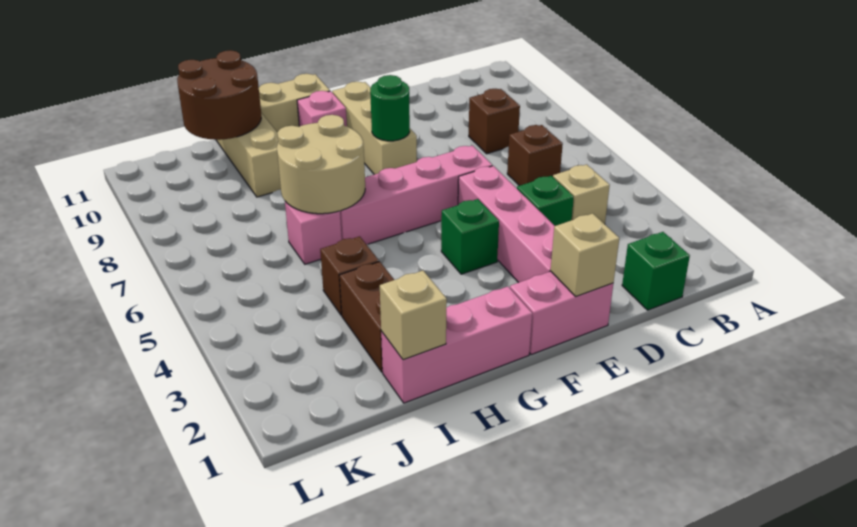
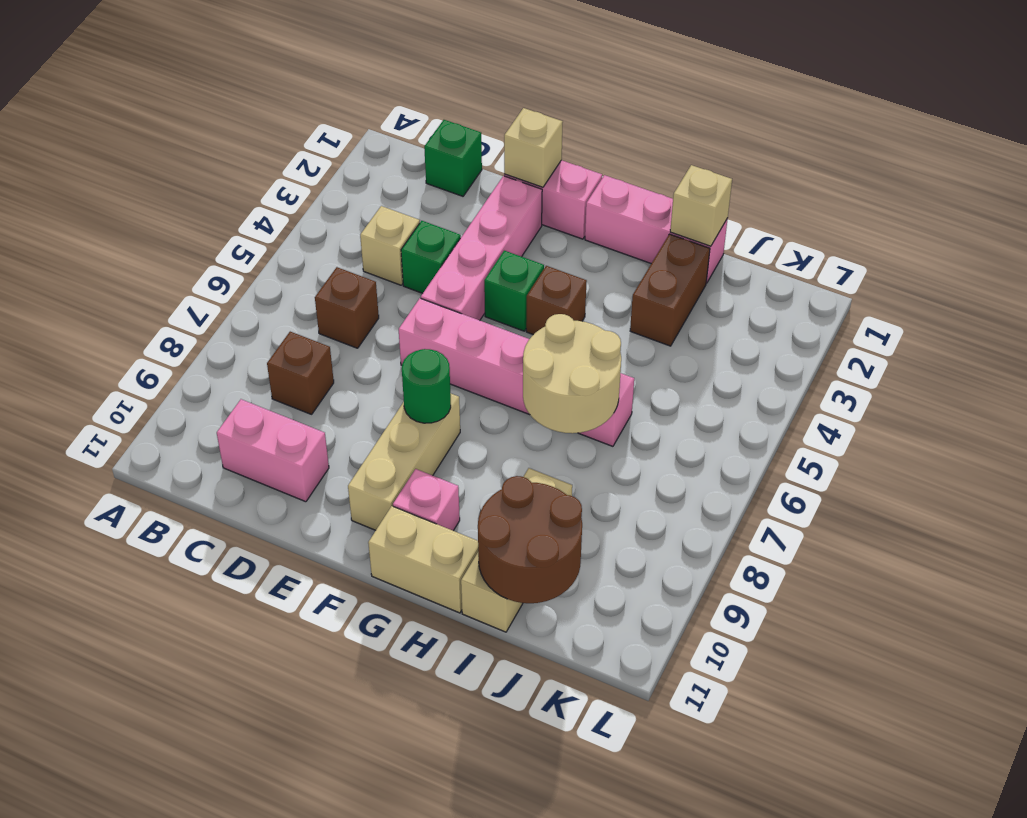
none -> pink 1x2 brick [217,399,329,502]
brown 1x1 brick [320,236,379,315] -> brown 1x1 brick moved to [526,266,587,335]

